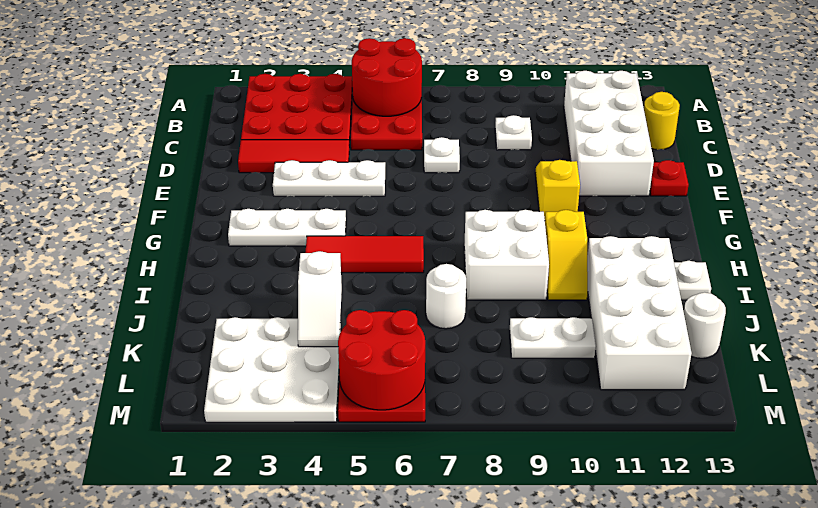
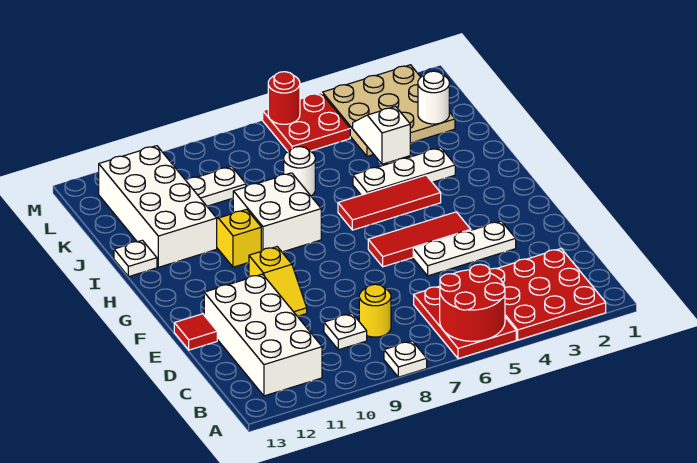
yellow 1x1 round brick [644,92,680,150] -> yellow 1x1 round brick moved to [359,284,391,337]
red 1x3 tile [238,140,349,173] -> red 1x3 tile moved to [368,212,471,267]
white 1x1 plate [424,137,460,173] -> white 1x1 plate moved to [384,341,427,377]
red 1x1 plate [650,160,688,196] -> red 1x1 tile [174,314,217,350]
white 1x3 plate [228,209,346,246] -> white 1x3 plate moved to [353,148,455,195]
white 3x3 plate [204,317,341,422] -> tan 3x3 plate [322,65,455,156]
white 1x1 round brick [684,292,726,358] -> white 1x1 round brick moved to [418,71,449,124]
red 2x2 round brick [338,310,425,410] -> red 1x1 round brick [268,72,300,124]

